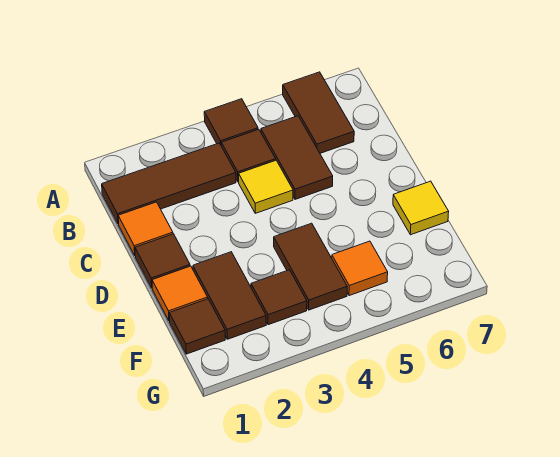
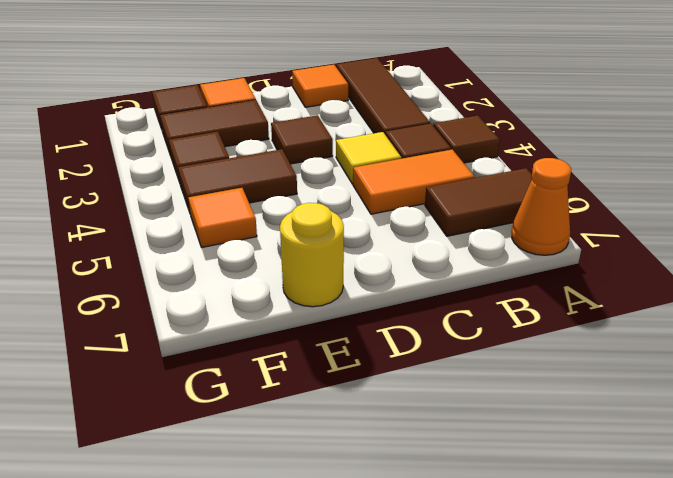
none -> orange 1x1 cone [512,158,571,255]
brown 1x2 tile [261,116,333,199] -> orange 1x2 tile [353,150,475,214]
brown 1x1 tile [135,234,190,288] -> brown 1x1 tile moved to [271,115,333,164]
yellow 1x1 tile [393,181,449,235] -> yellow 1x1 round brick [280,203,344,307]

